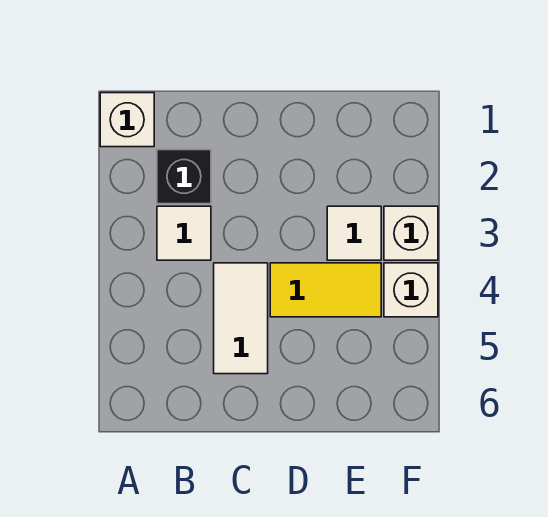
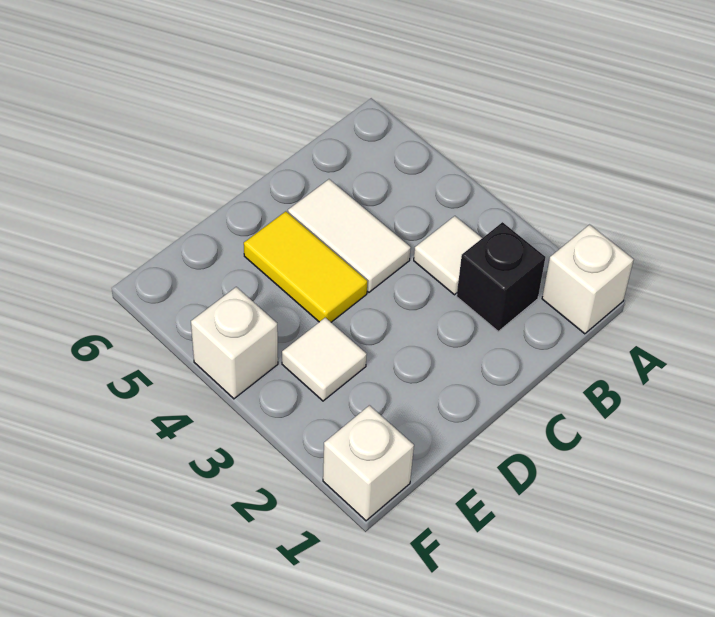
yellow 1x2 tile [270,263,381,317] -> yellow 1x2 tile turned to [244,211,367,322]
white 1x1 brick [384,206,438,260] -> white 1x1 brick moved to [323,405,414,521]

